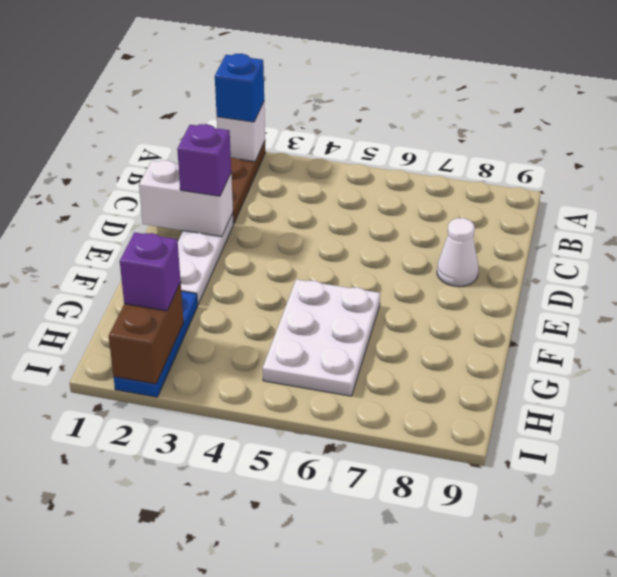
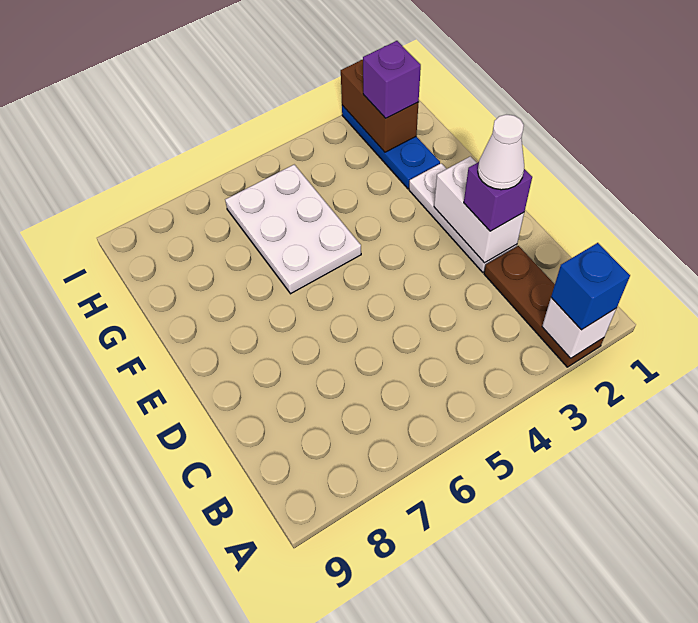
white 1x2 brick [139,160,233,237] -> white 1x2 brick turned to [434,156,524,263]
white 1x1 cone [437,218,478,287] -> white 1x1 cone moved to [478,115,524,190]

